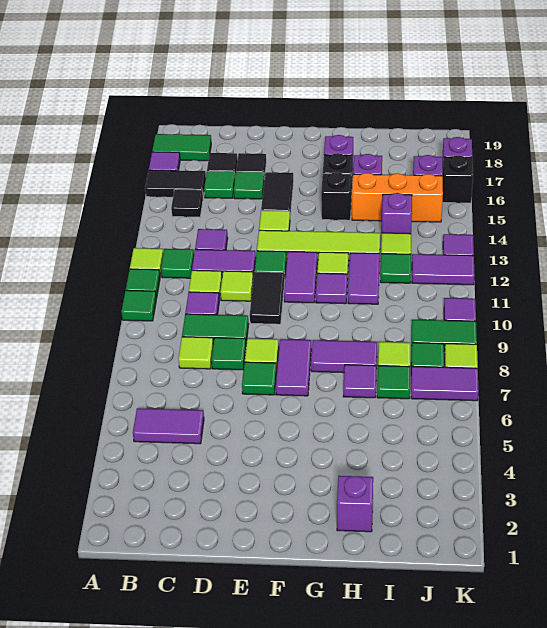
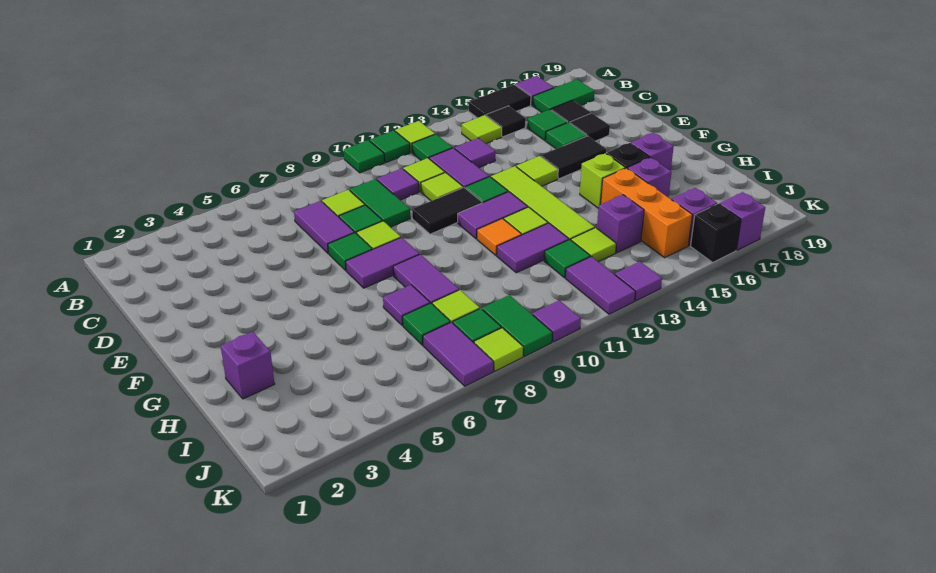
black 1x2 tile [145,170,206,197] -> black 1x2 tile turned to [469,85,531,118]
green 1x2 tile [152,134,211,161] -> green 1x2 tile turned to [533,79,594,112]
purple 1x2 tile [133,408,204,444] -> purple 1x2 tile moved to [294,201,354,253]
none -> lime 1x1 tile [462,115,502,143]
purple 1x1 tile [316,273,347,304] -> orange 1x1 tile [477,219,522,255]
black 1x1 brick [321,172,351,220] -> lime 1x1 brick [580,153,625,208]

